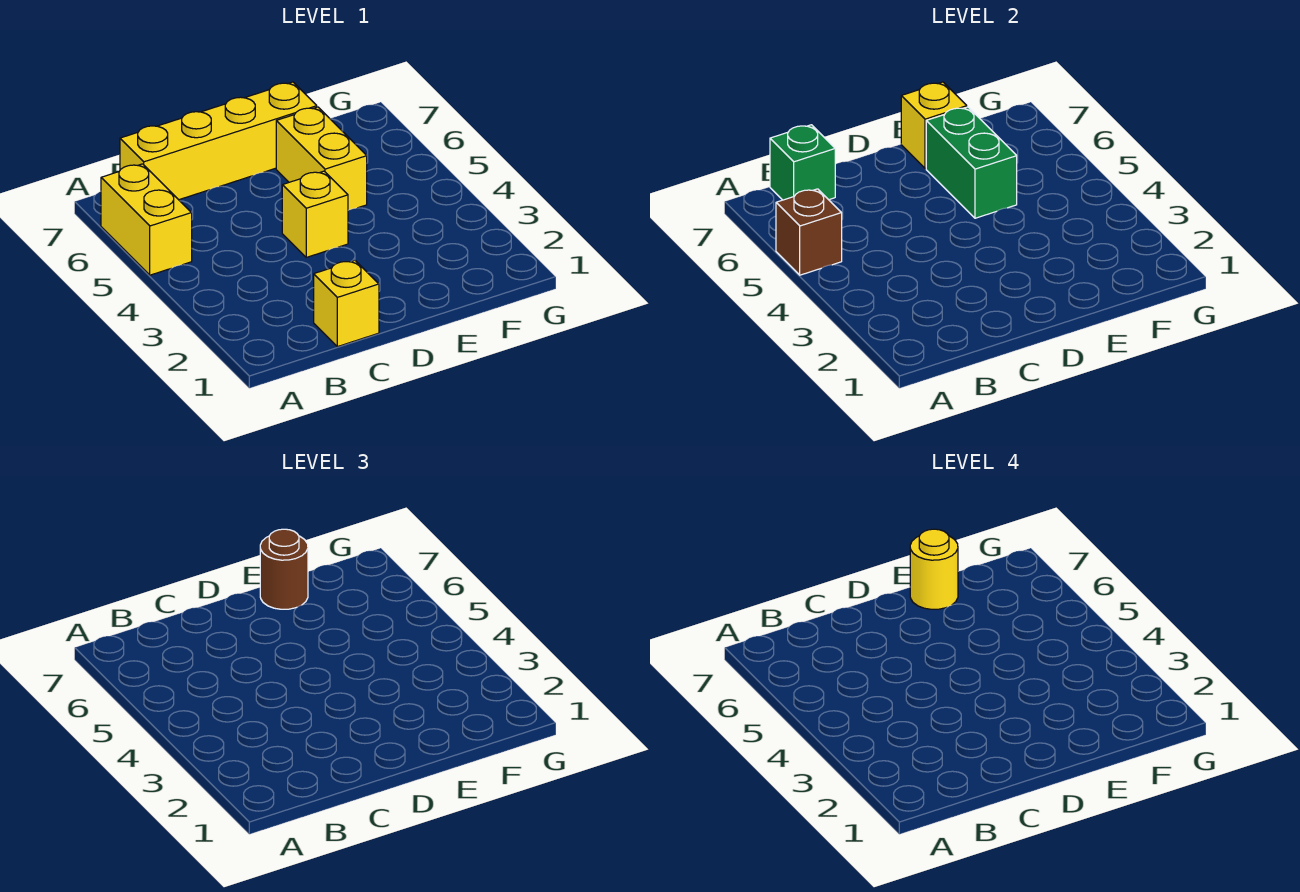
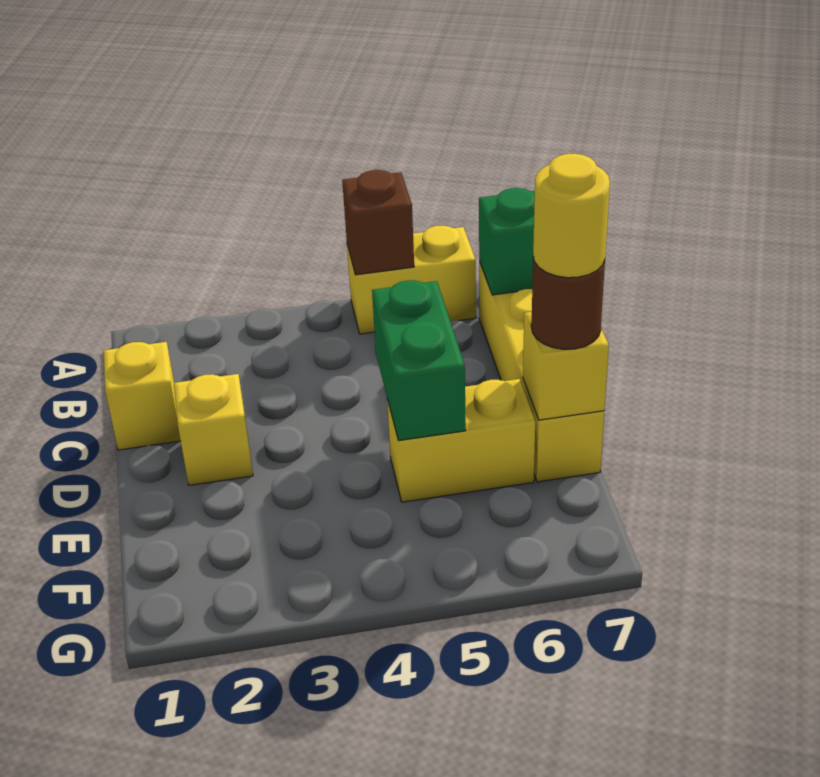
yellow 1x1 brick [282,171,348,257] -> yellow 1x1 brick moved to [174,374,253,485]
green 1x2 brick [926,107,1017,218] -> green 1x2 brick turned to [372,280,466,441]

